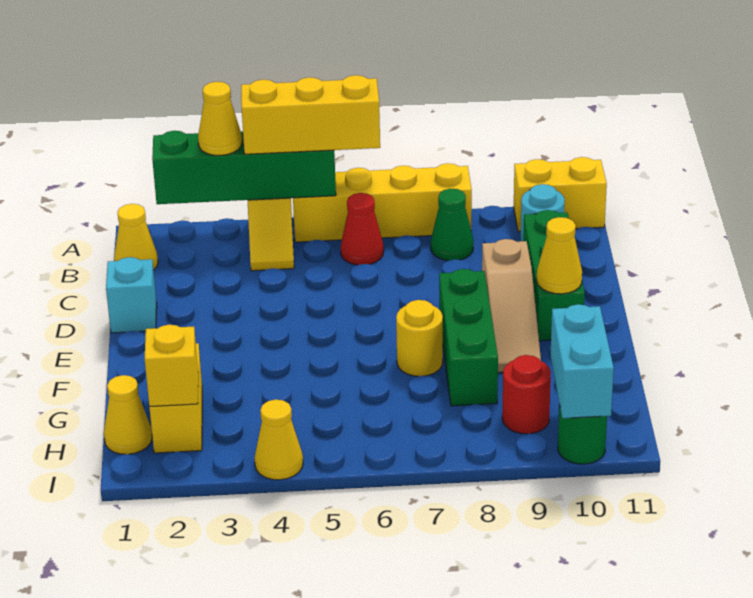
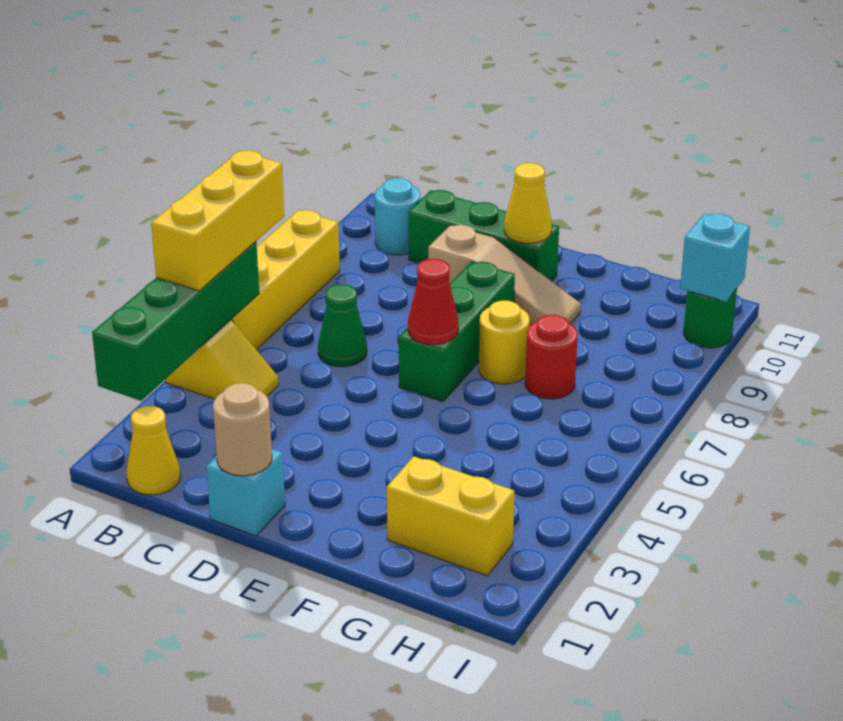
yellow 1x1 cone [198,82,242,156] -> none
yellow 1x2 brick [514,157,607,231] -> none
red 1x1 cone [341,193,384,265] -> red 1x1 cone moved to [408,259,458,344]
green 1x1 cone [431,189,473,261] -> green 1x1 cone moved to [318,284,367,367]
none -> tan 1x1 round brick [213,383,272,476]
green 1x3 brick [439,269,498,406] -> green 1x3 brick turned to [399,261,515,402]
yellow 1x1 cone [104,375,152,454] -> none
yellow 1x1 brick [145,325,198,407] -> none
red 1x1 round brick [502,355,551,434] -> red 1x1 round brick moved to [525,315,577,399]
cyan 1x2 brick [551,304,614,418] -> cyan 1x1 brick [680,214,750,302]
yellow 1x1 cone [254,399,303,480] -> none

